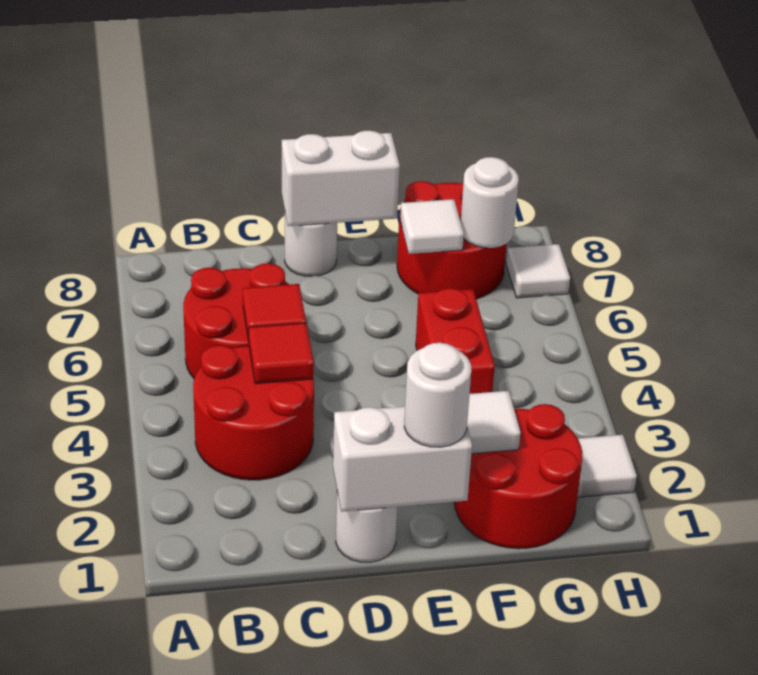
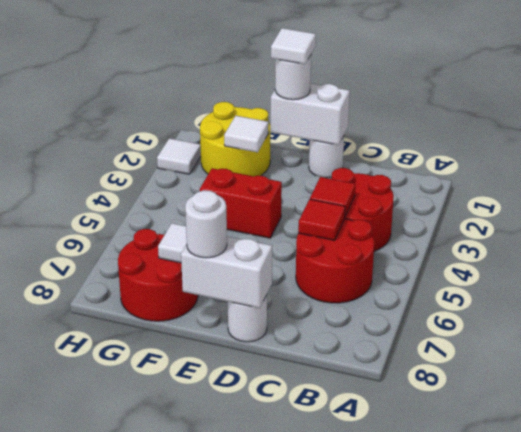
red 2x2 round brick [454,404,582,549] -> yellow 2x2 round brick [200,102,270,176]
red 1x2 brick [416,288,495,394] -> red 1x2 brick turned to [200,168,282,238]
white 1x1 round brick [461,157,519,248] -> white 1x1 round brick moved to [185,190,227,258]
white 1x1 tile [506,244,570,298] -> white 1x1 tile moved to [271,28,316,64]

